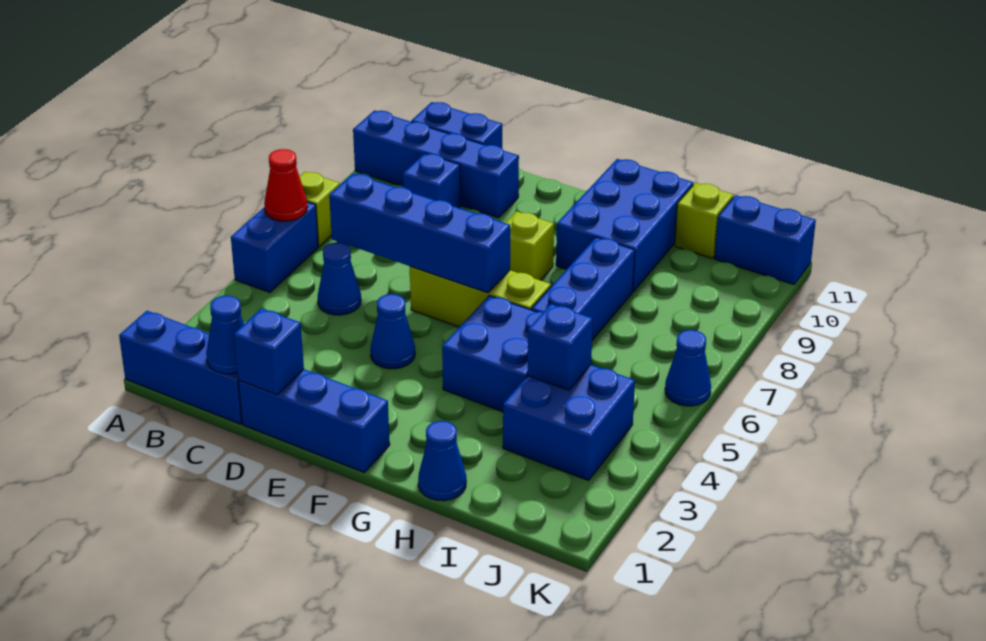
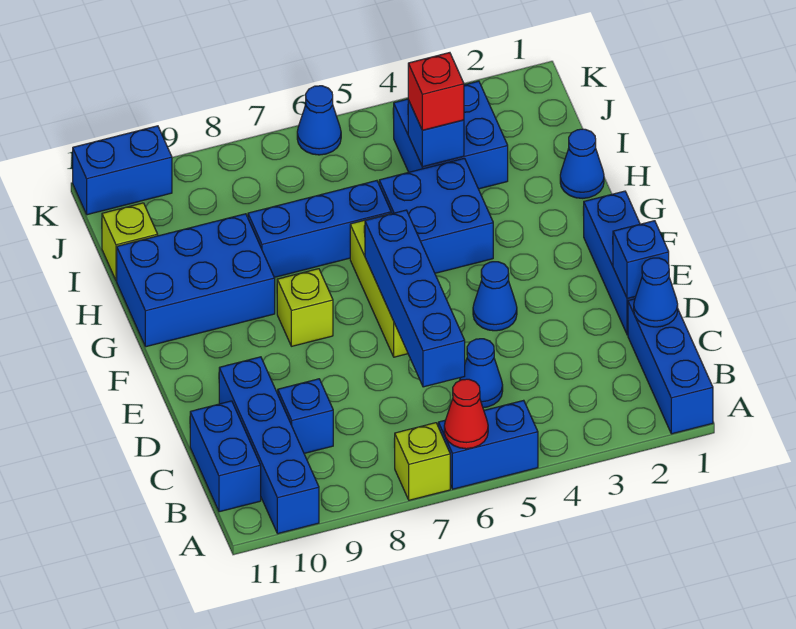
none -> red 1x1 brick [408,53,464,130]
blue 1x2 brick [715,195,816,284] -> blue 1x2 brick turned to [73,126,172,215]

